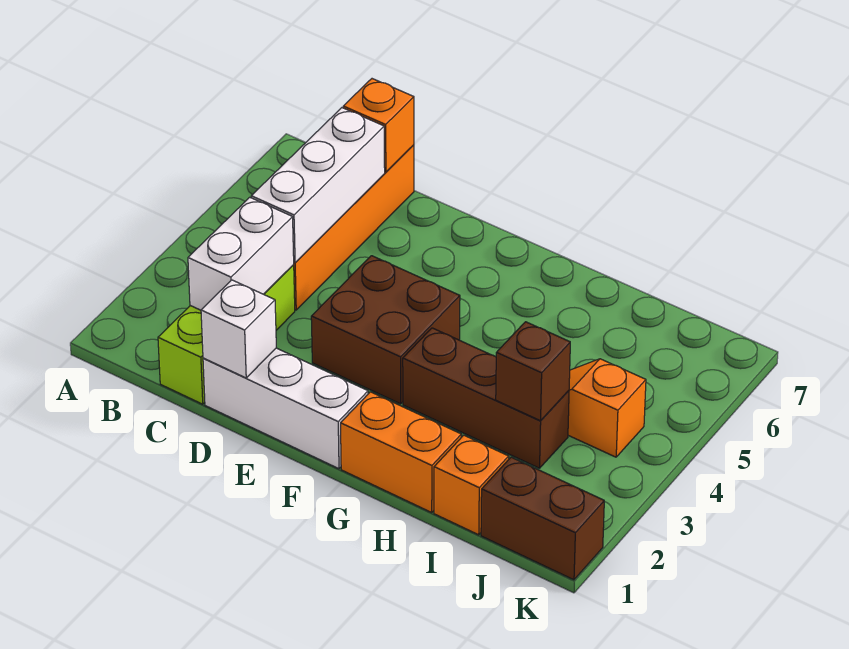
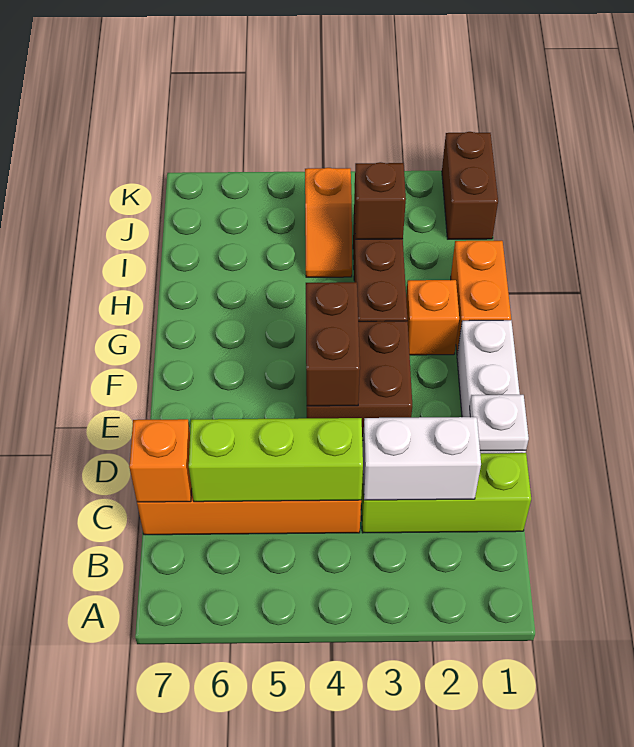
white 1x3 brick [251,108,385,263] -> lime 1x3 brick [189,418,363,502]
white 1x1 brick [201,280,276,378] -> white 1x1 plate [470,395,529,451]
none -> brown 1x2 brick [306,282,360,406]
orange 1x1 brick [434,435,509,535] -> orange 1x1 brick moved to [406,280,459,355]

